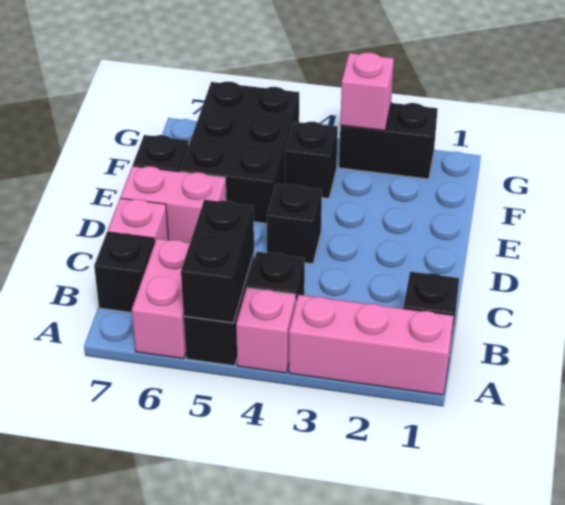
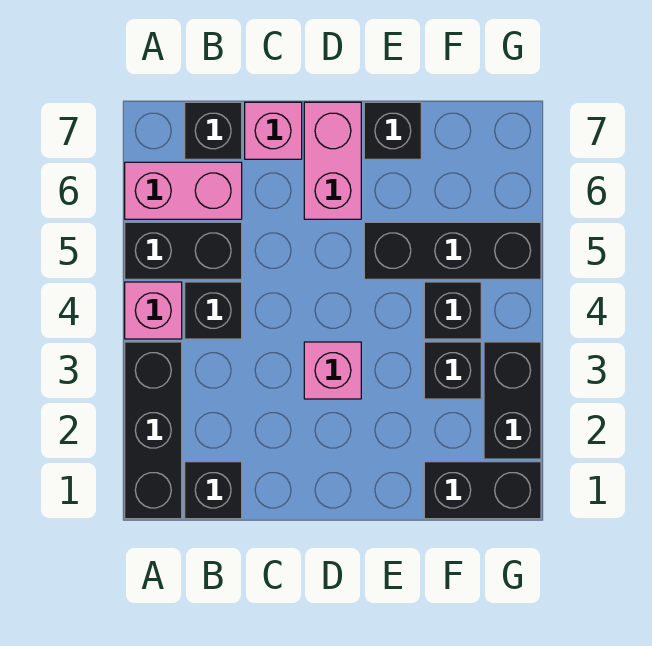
pink 1x3 brick [289,295,454,395] -> black 1x3 brick [125,342,182,519]
black 1x2 brick [181,200,254,323] -> black 1x2 brick moved to [424,462,541,519]
black 1x1 brick [267,184,322,264] -> black 1x1 brick moved to [424,342,481,399]
black 2x3 brick [180,82,299,223] -> black 1x3 brick [364,222,541,279]
pink 1x1 brick [340,53,394,131] -> pink 1x1 brick moved to [304,342,361,399]

